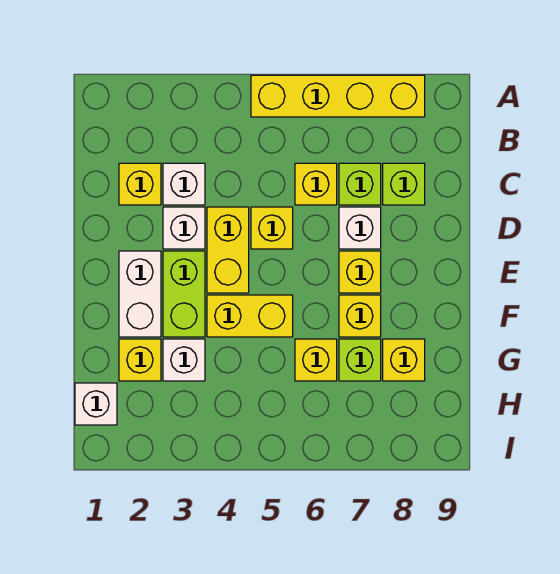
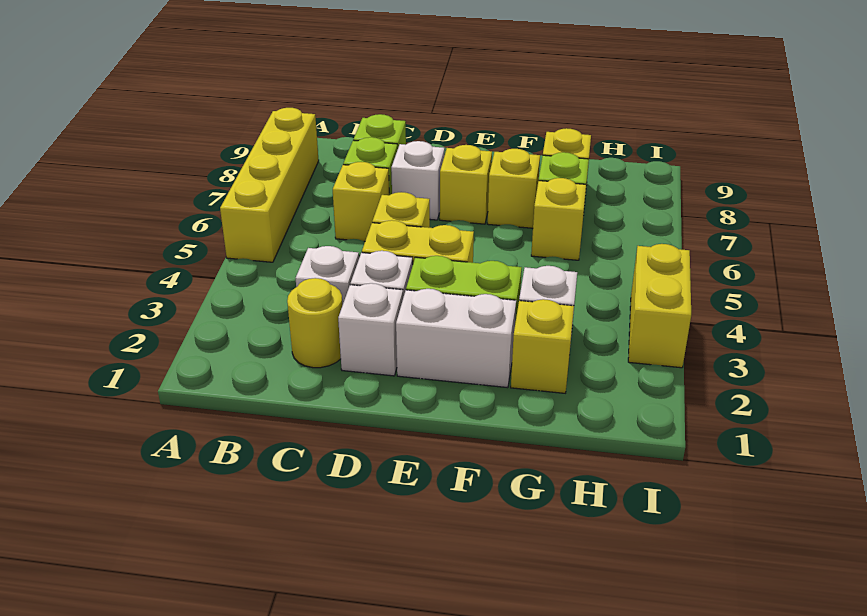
yellow 1x1 brick [119,163,161,205] -> yellow 1x1 round brick [287,278,343,368]
yellow 1x2 brick [207,295,293,337] -> yellow 1x2 brick moved to [628,244,691,368]
white 1x1 brick [75,383,117,425] -> white 1x1 brick moved to [338,283,403,376]

